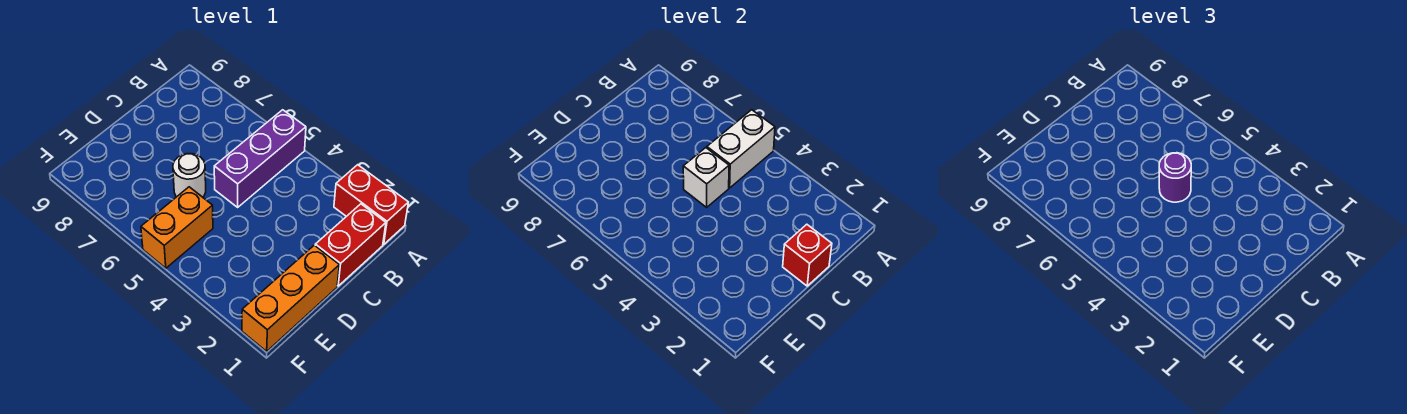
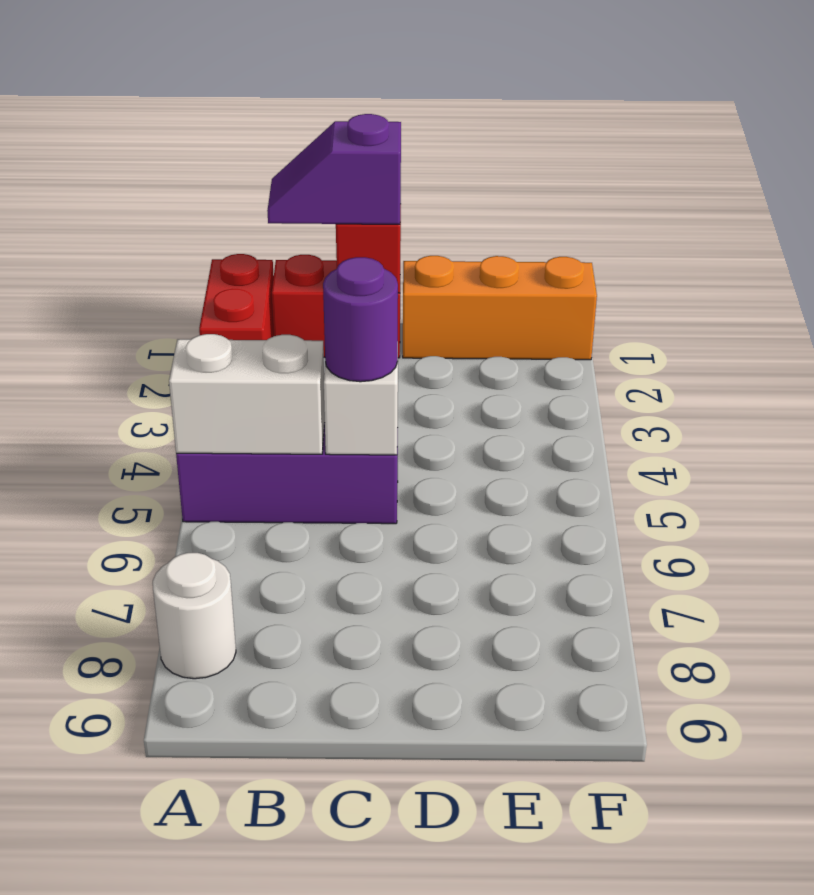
none -> purple 1x2 slope [267,114,401,224]
white 1x1 round brick [173,154,206,197] -> white 1x1 round brick moved to [153,553,236,679]
orange 1x2 brick [141,187,213,268] -> none

